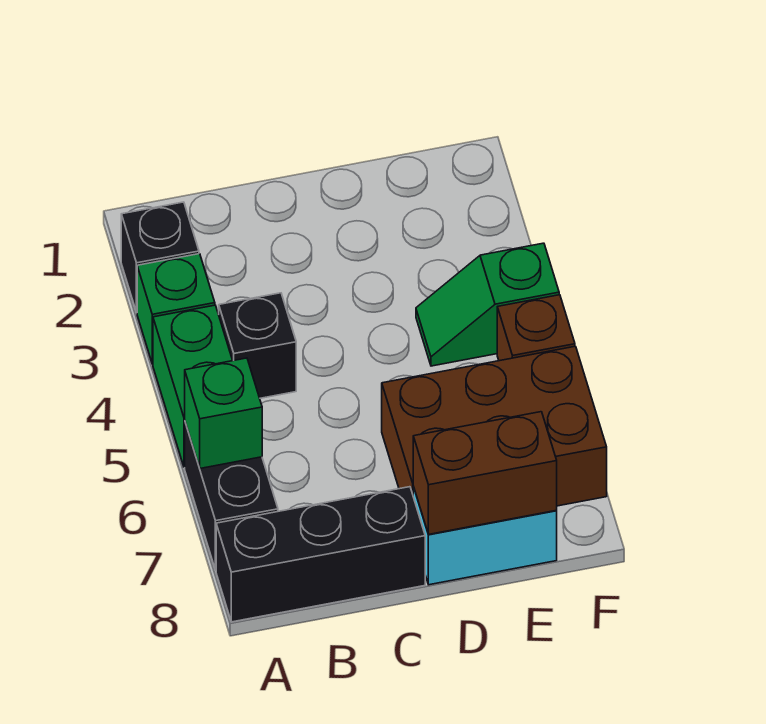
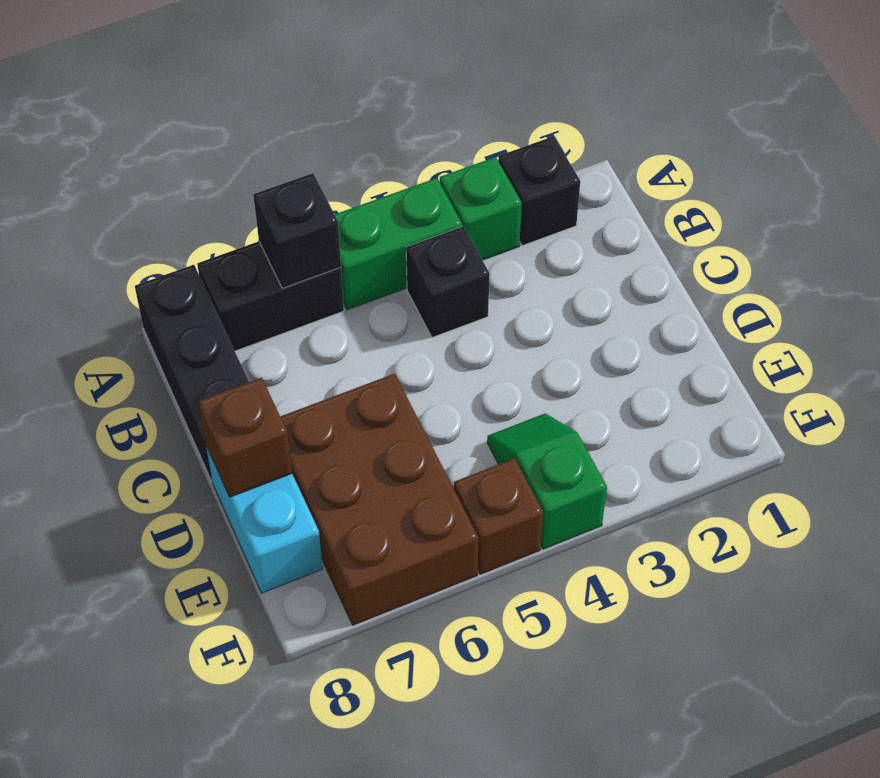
green 1x1 brick [185,358,262,468] -> black 1x1 brick [253,173,341,288]
brown 1x2 brick [413,412,557,535] -> brown 1x1 brick [198,378,292,497]

